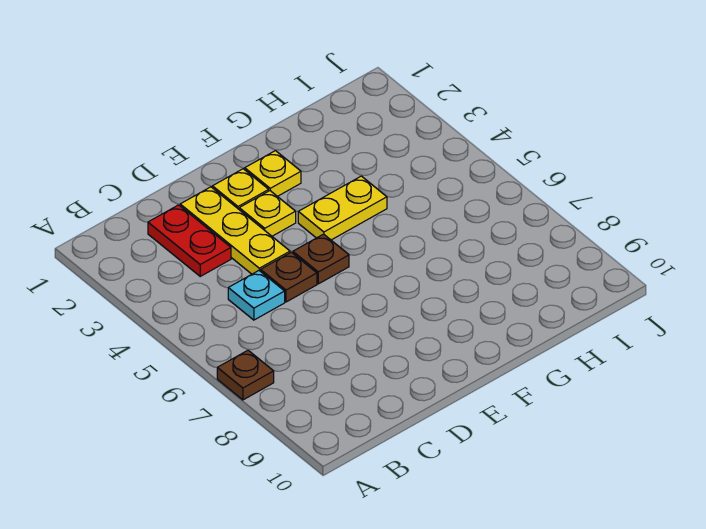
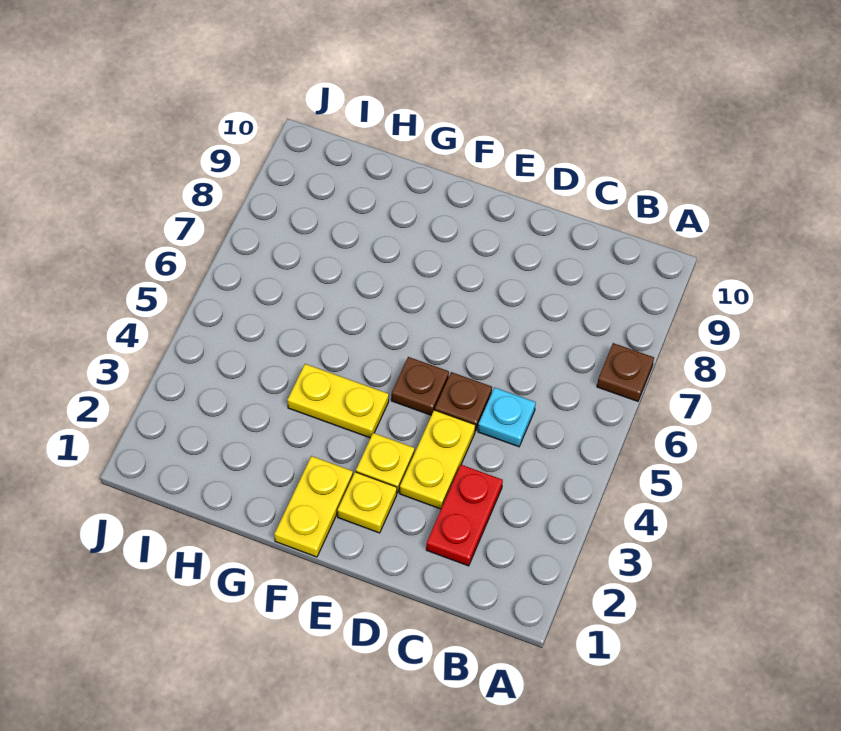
yellow 1x3 plate [180,187,290,274] -> yellow 1x2 plate [400,410,475,509]
yellow 1x1 plate [245,151,301,196] -> yellow 1x2 plate [274,456,353,557]

